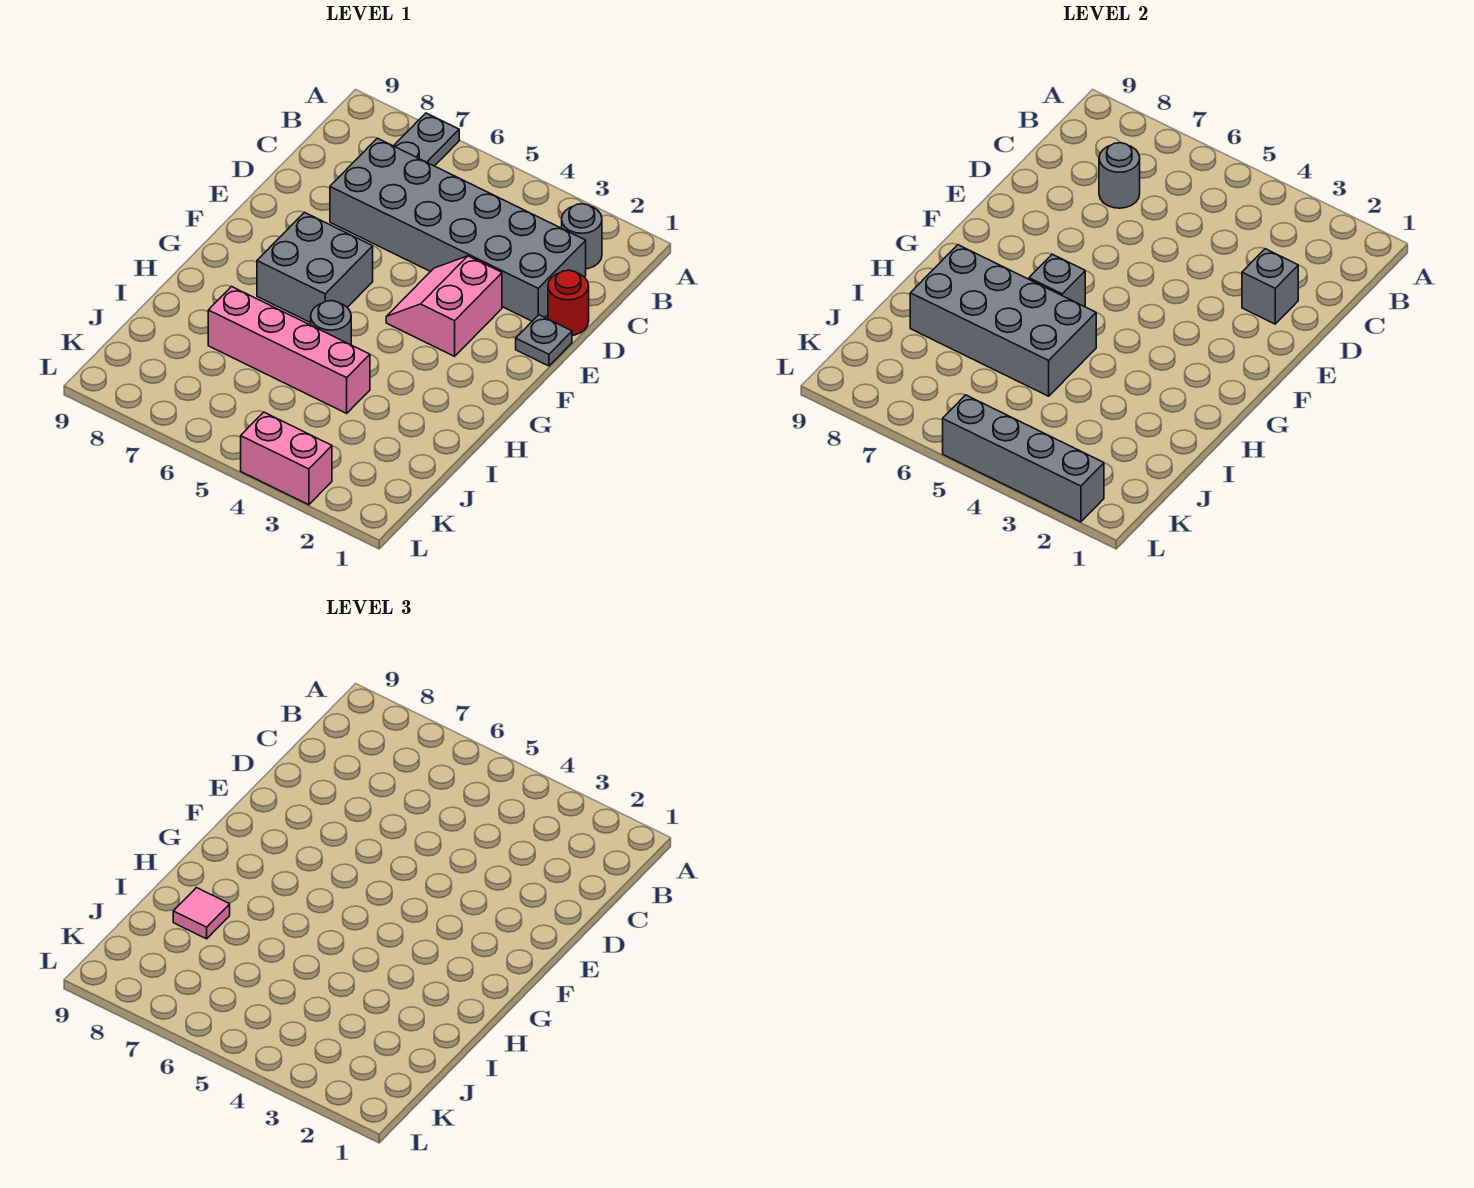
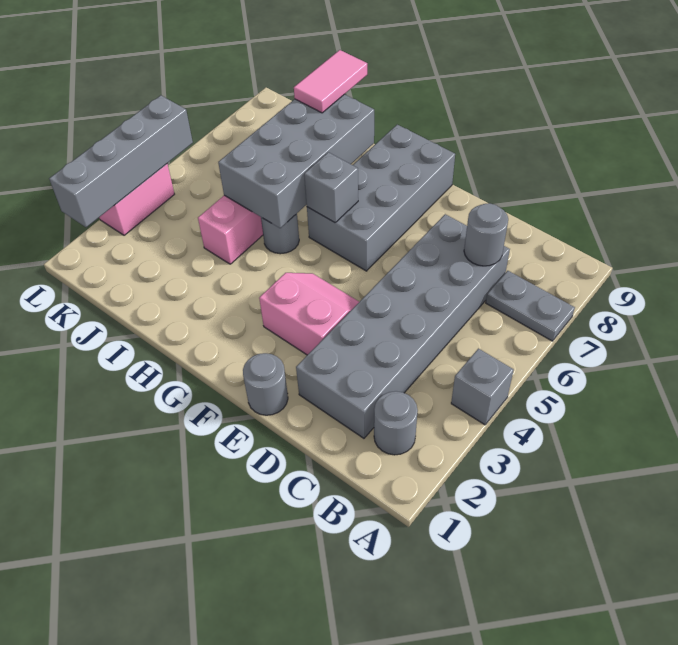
red 1x1 round brick [548,270,589,335] -> none
grey 1x1 brick [1242,249,1298,324] -> grey 1x1 brick moved to [451,349,514,425]
grey 1x1 plate [516,315,572,366] -> grey 1x1 round brick [243,353,288,415]
grey 2x2 brick [257,212,373,323] -> grey 2x4 brick [307,125,455,271]
pink 1x1 tile [173,888,230,939] -> pink 1x2 tile [294,50,367,113]

